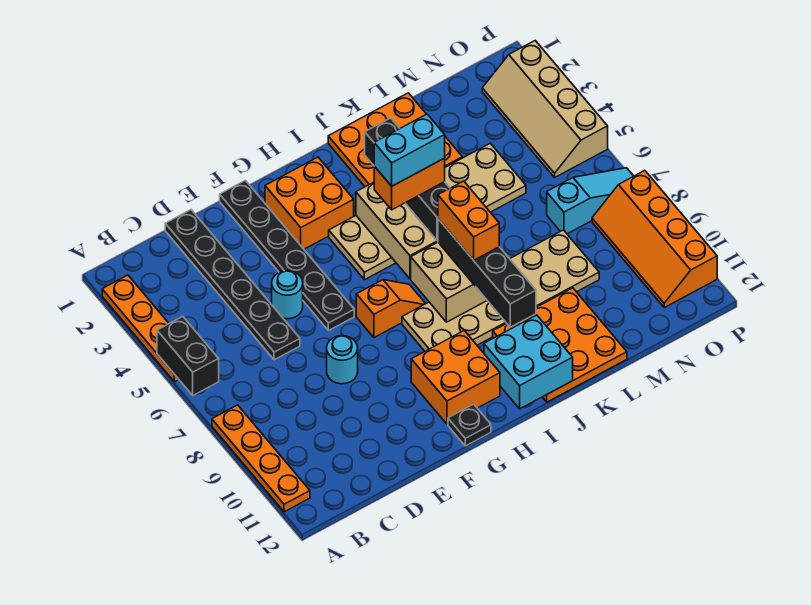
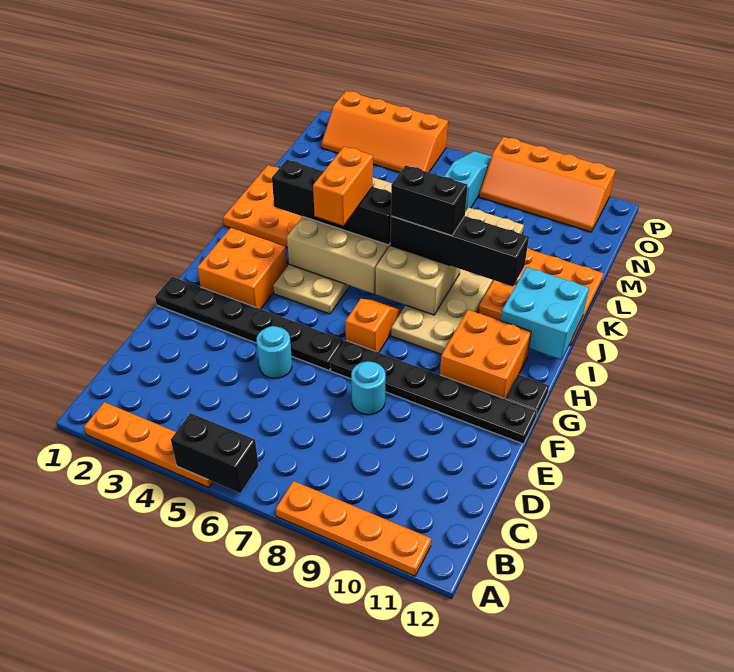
black 1x6 plate [165,210,300,360] -> black 1x6 plate moved to [330,340,537,444]
cyan 1x2 brick [374,114,445,186] -> none
orange 1x2 brick [438,181,499,260] -> black 1x2 brick [391,165,468,236]
tan 2x4 slope [482,41,608,177] -> orange 2x4 slope [322,91,448,172]

